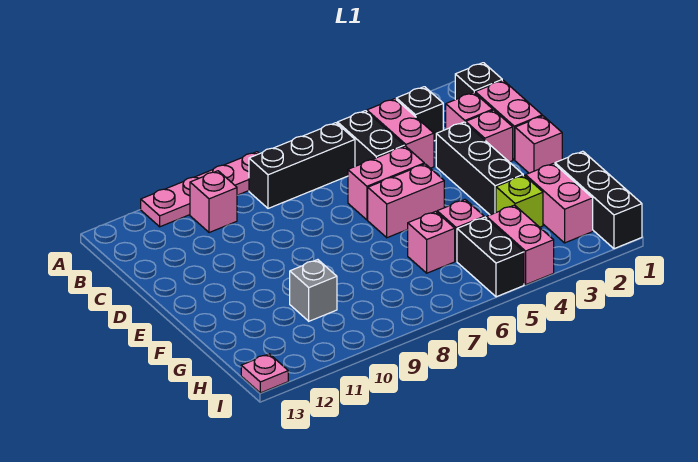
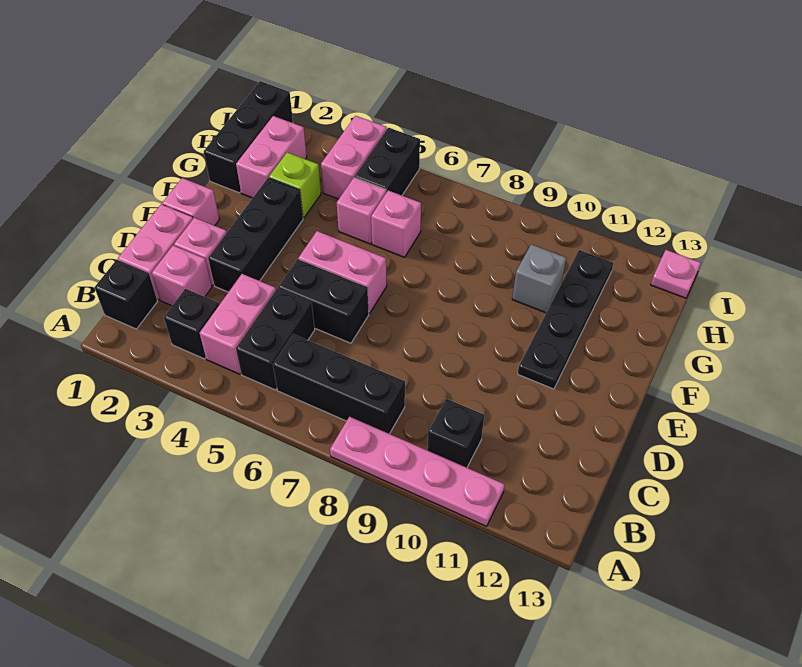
pink 1x1 brick [190,171,237,233] -> black 1x1 brick [427,399,484,468]
pink 1x2 brick [348,146,424,220] -> black 1x2 brick [278,259,369,343]
none -> black 1x4 plate [518,250,613,389]

